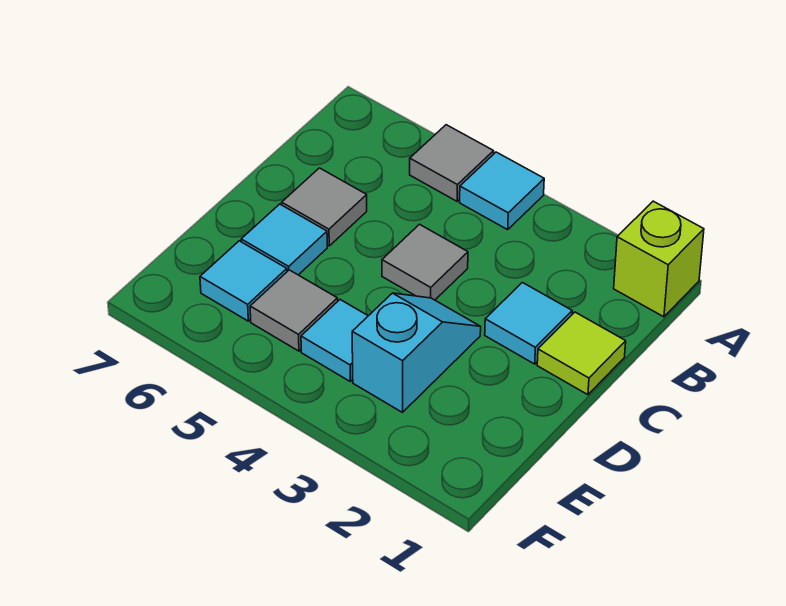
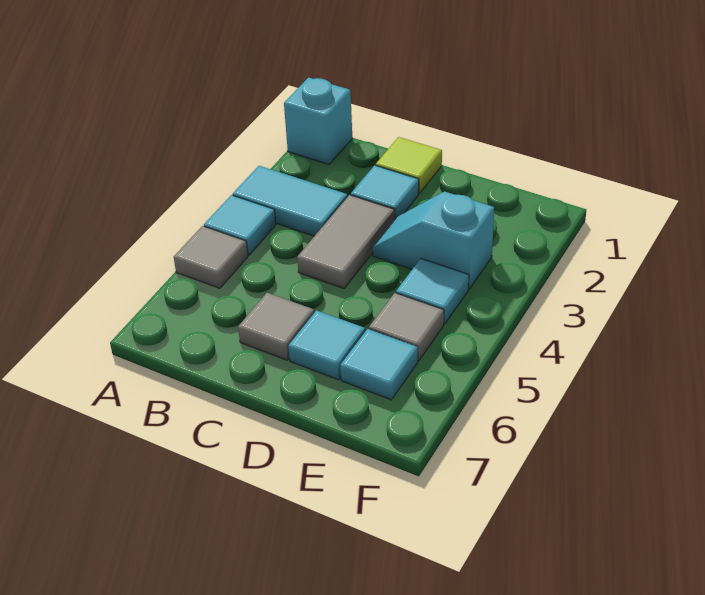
lime 1x1 brick [614,201,704,317] -> cyan 1x1 brick [284,78,352,164]
none -> cyan 1x2 tile [233,166,347,236]
grey 1x1 tile [382,224,468,300] -> grey 1x2 tile [297,195,395,288]

